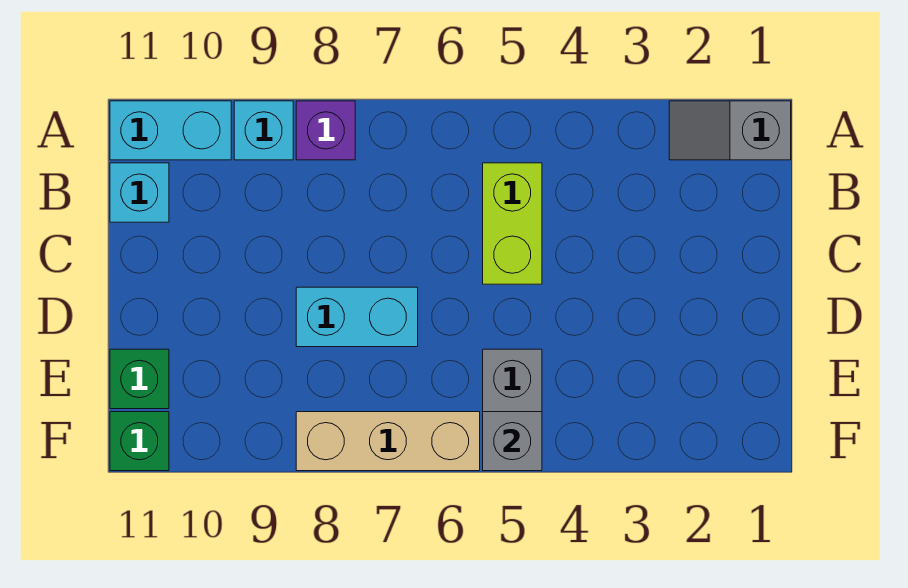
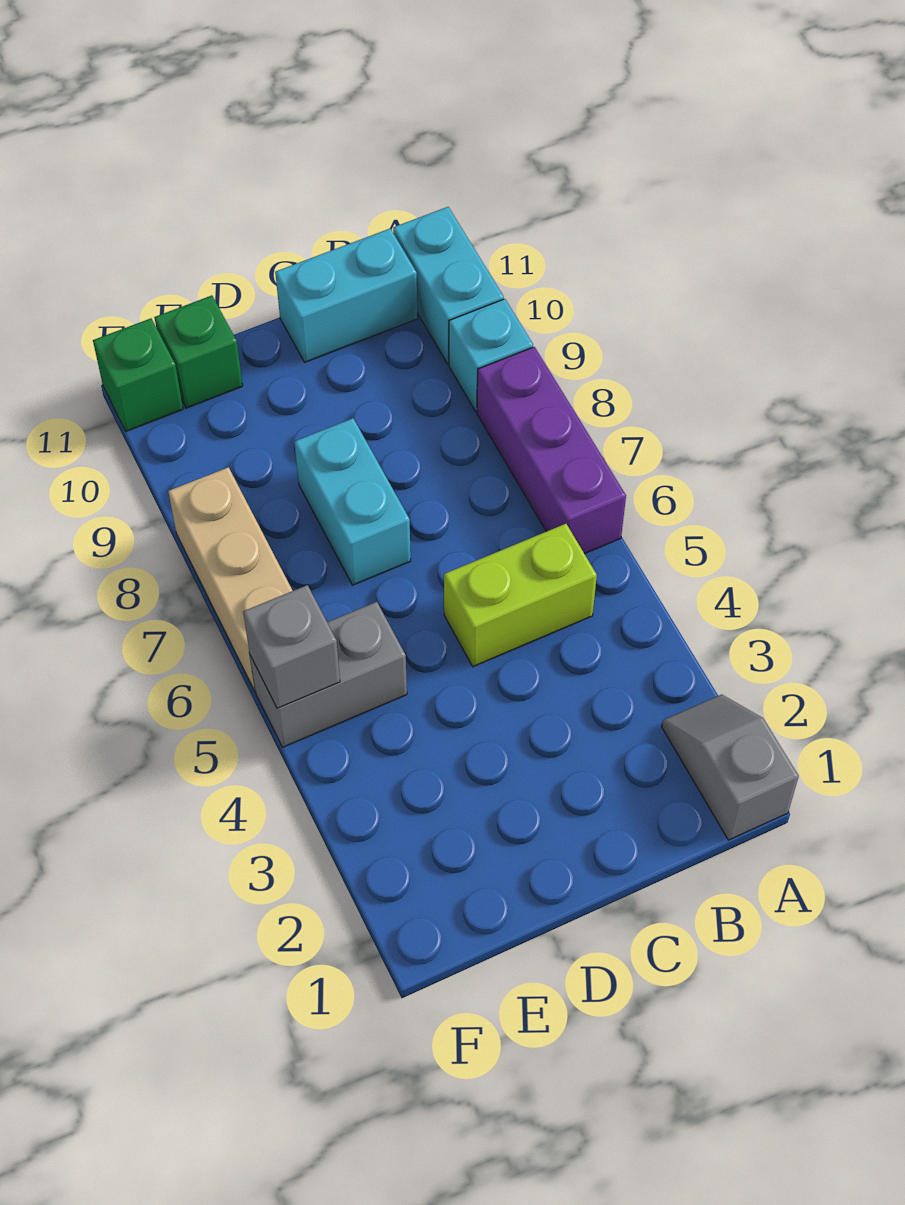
purple 1x1 brick [296,101,355,160] -> purple 1x3 brick [477,347,626,554]
cyan 1x1 brick [110,163,169,222] -> cyan 1x2 brick [275,229,418,362]

